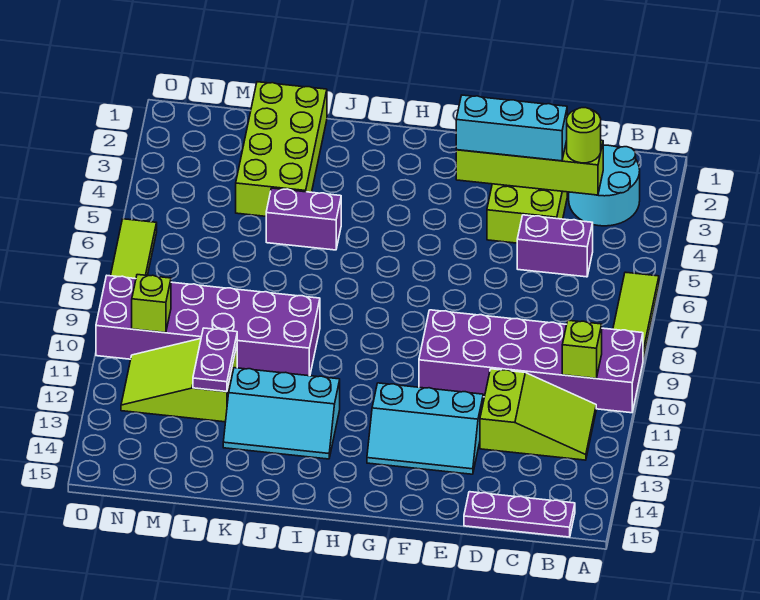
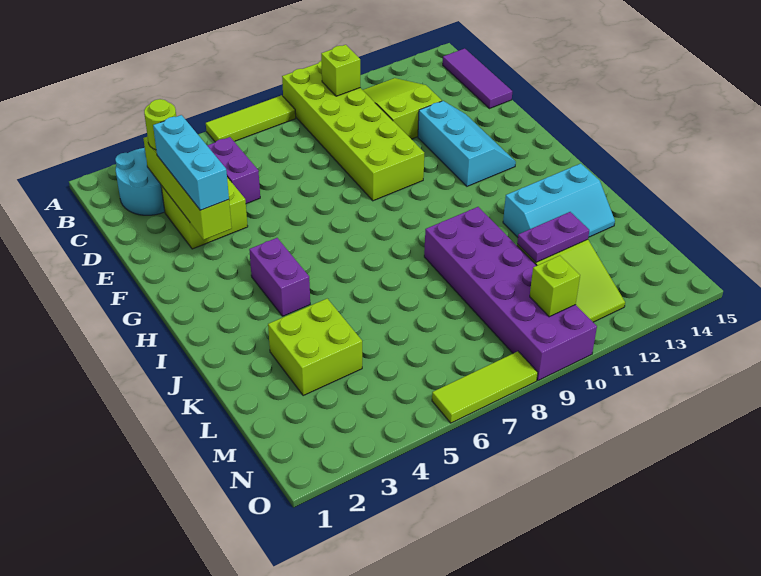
purple 2x6 brick [419,310,643,413] -> lime 2x6 brick [282,61,424,201]
purple 1x3 plate [464,492,575,537] -> purple 1x3 tile [443,48,512,109]
cyan 2x3 slope [223,368,340,459] -> cyan 2x3 slope turned to [503,163,615,237]
purple 1x2 brick [266,188,341,250] -> purple 1x2 brick moved to [249,238,310,316]
lime 2x4 brick [236,82,327,216] -> lime 2x2 brick [268,299,362,396]

